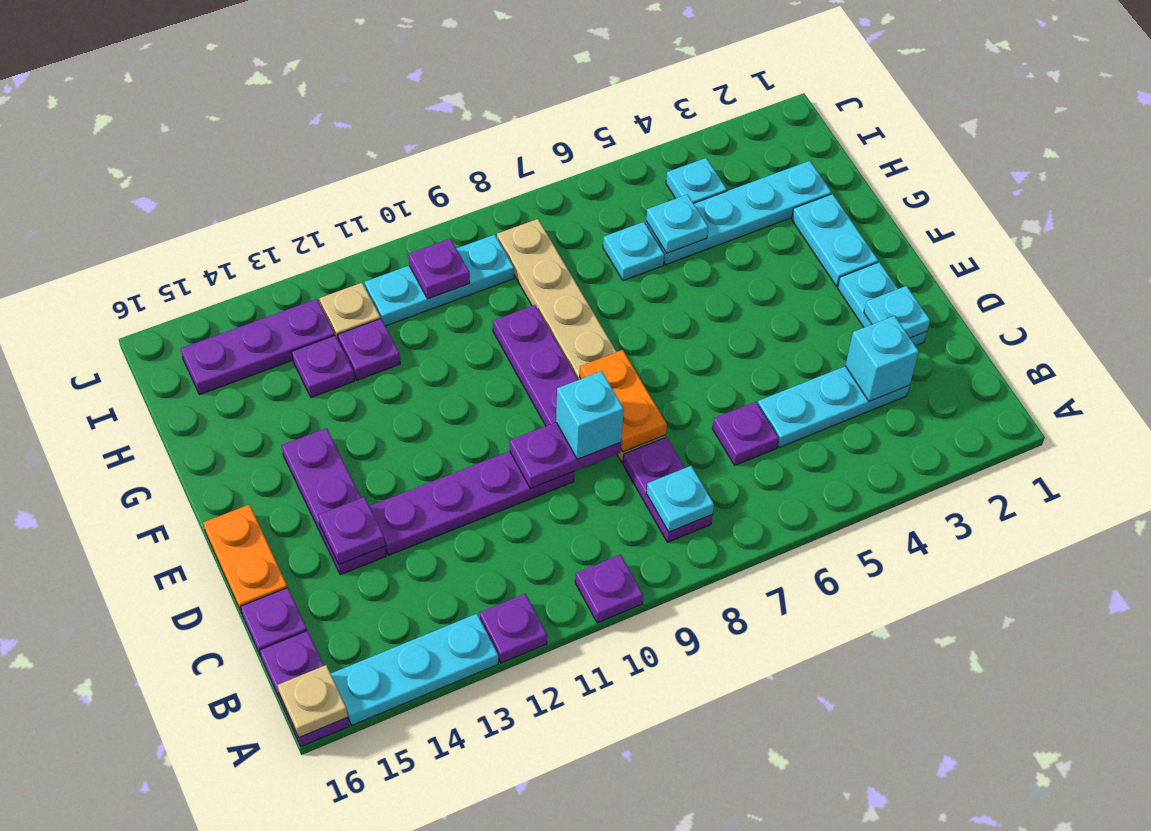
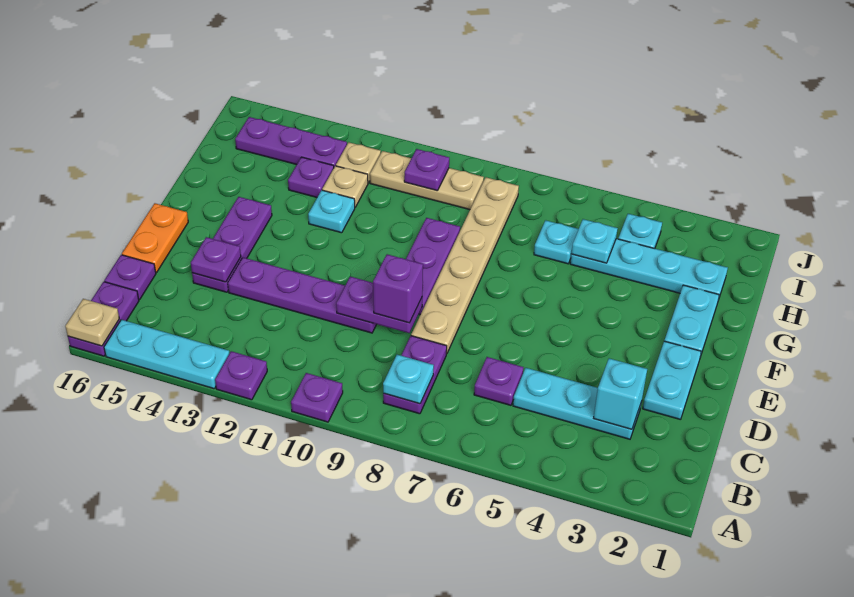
cyan 1x1 plate [864,286,930,338] -> cyan 1x1 plate moved to [308,190,355,233]
orange 1x2 plate [580,350,667,452] -> none
cyan 1x1 brick [556,371,624,459] -> purple 1x1 brick [373,254,423,323]
purple 1x1 plate [338,319,400,380] -> tan 1x1 plate [322,166,368,207]
cyan 1x3 plate [365,235,514,326] -> tan 1x3 plate [370,151,484,210]

